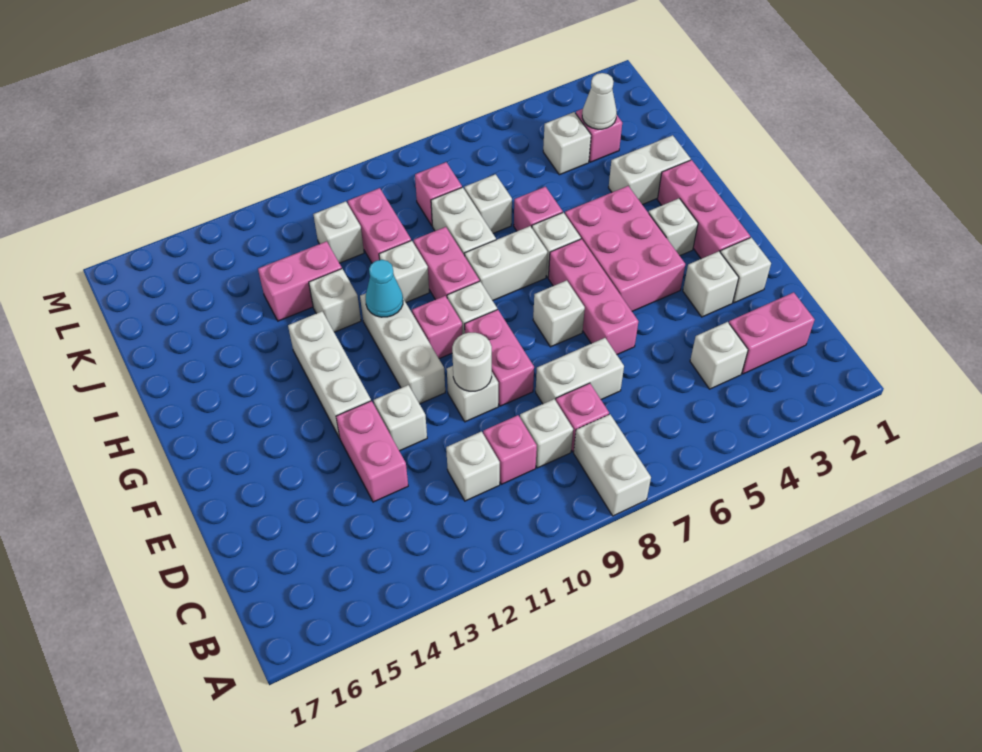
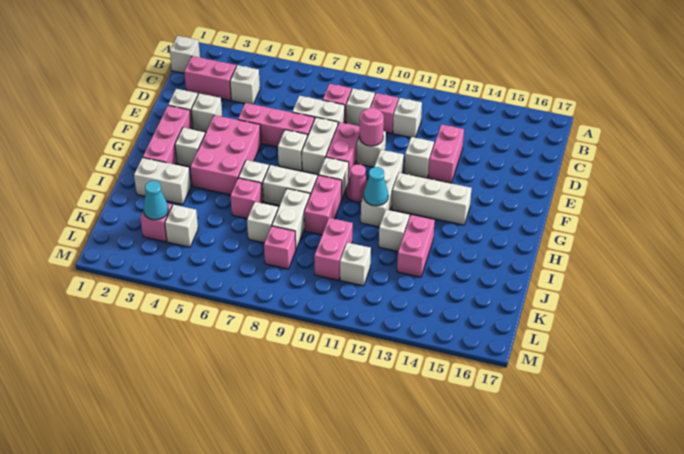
white 1x2 brick [574,414,651,516] -> white 1x2 brick moved to [302,117,338,175]
pink 1x3 brick [548,239,638,354] -> pink 1x3 brick turned to [238,103,314,147]
white 1x1 round brick [452,333,492,391] -> pink 1x1 round brick [360,108,384,146]
white 1x3 brick [288,311,371,438] -> white 1x3 brick turned to [392,173,472,225]
pink 1x1 brick [412,296,462,359] -> pink 1x1 cone [346,164,367,202]
white 1x1 brick [379,241,429,302] -> white 1x1 brick moved to [170,36,200,73]
pink 1x2 brick [258,241,342,321] -> pink 1x2 brick turned to [397,215,435,277]
white 1x1 cone [582,73,617,129] -> cyan 1x1 cone [143,181,168,220]

